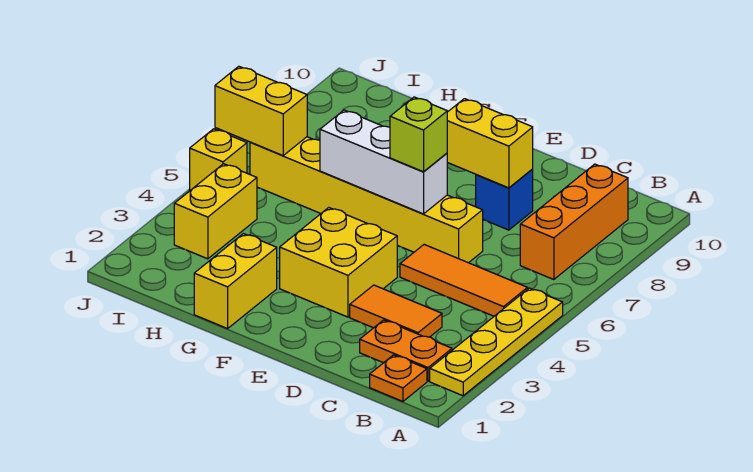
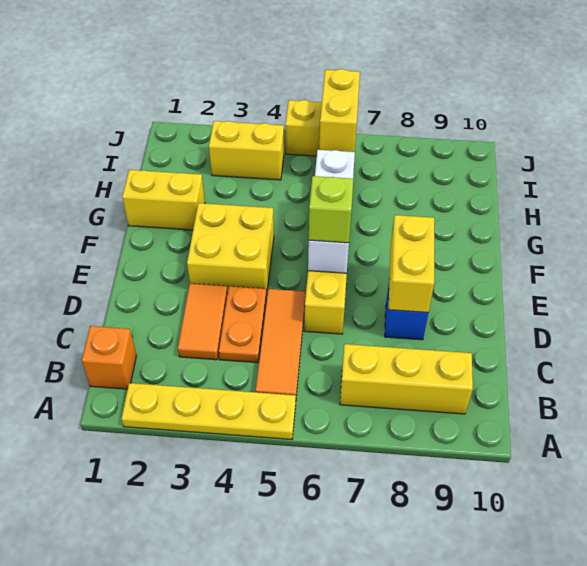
orange 1x1 plate [370,355,427,401] -> orange 1x1 brick [82,326,137,389]
orange 1x2 plate [360,320,452,381] -> orange 1x2 plate moved to [219,286,266,363]
orange 1x3 brick [520,164,628,280] -> yellow 1x3 brick [340,344,473,414]

